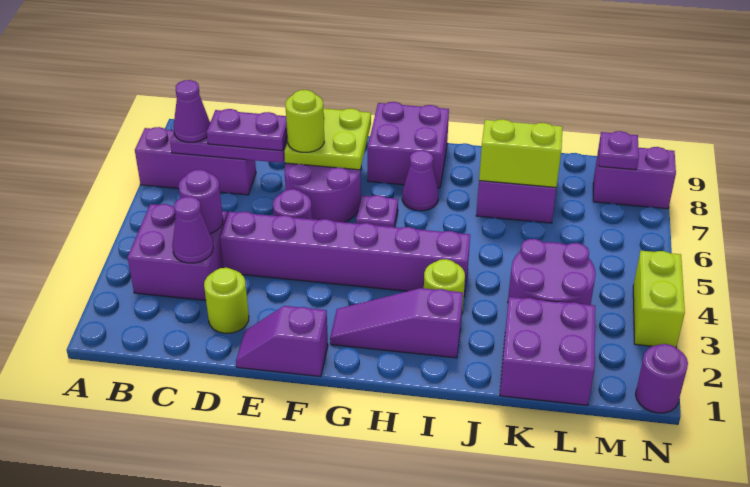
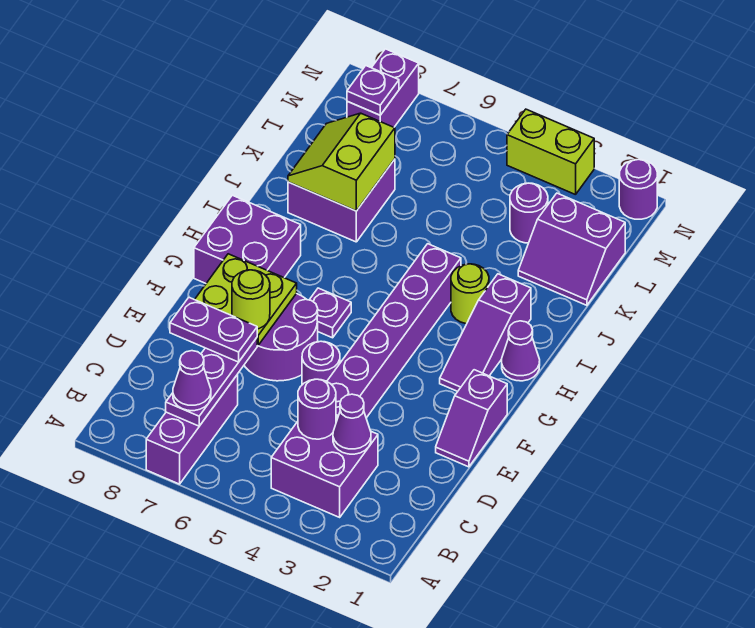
purple 1x2 plate [207,109,287,151] -> purple 1x2 plate turned to [170,298,257,362]
lime 1x1 round brick [204,268,249,333] -> none
purple 1x1 cone [402,150,438,211] -> purple 1x1 cone moved to [502,321,540,381]
purple 2x2 brick [500,297,595,405] -> purple 2x2 slope [518,193,625,305]
purple 2x2 round brick [508,239,596,305] -> purple 1x1 round brick [510,183,548,243]

